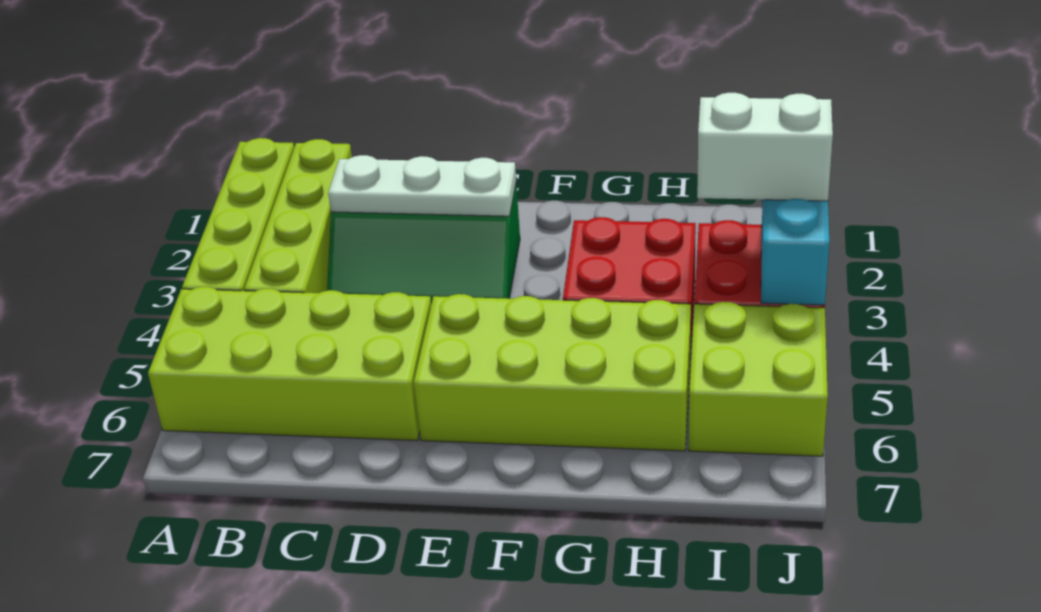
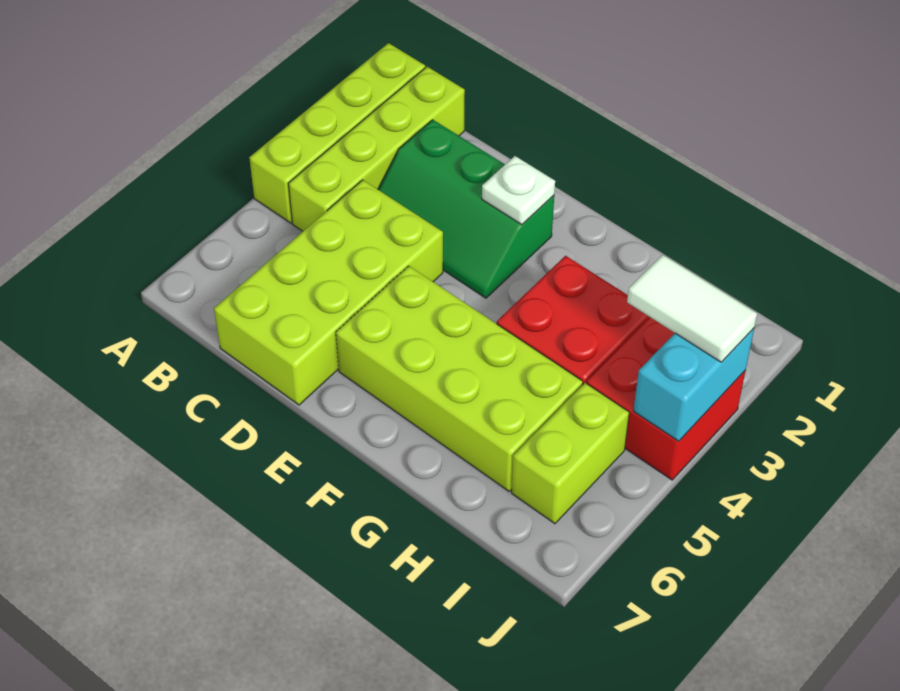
lime 2x4 brick [148,287,431,441] -> lime 2x4 brick turned to [214,180,443,405]
white 1x3 plate [328,155,516,216] -> white 1x1 plate [482,156,555,225]
white 1x2 brick [697,93,833,201] -> white 1x2 tile [627,255,757,362]
lime 2x2 brick [689,302,828,456] -> lime 1x2 brick [512,383,629,524]

